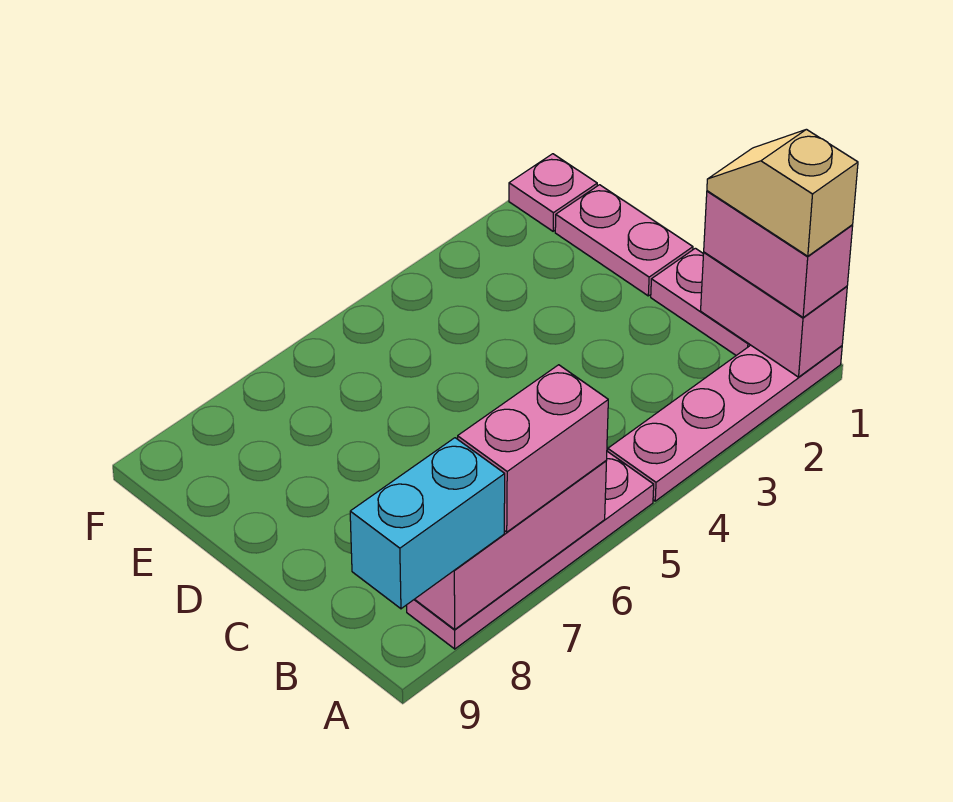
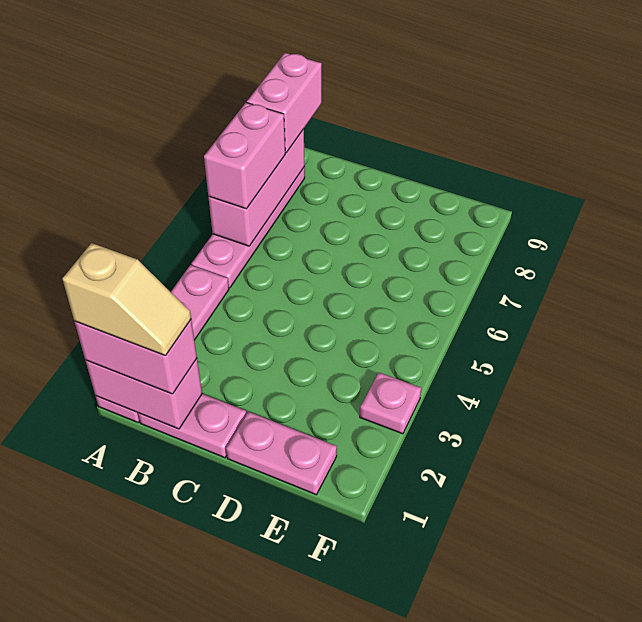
cyan 1x2 brick [350,438,505,609] -> pink 1x2 brick [247,53,322,153]
pink 1x1 plate [509,154,597,231] -> pink 1x1 plate moved to [360,372,421,434]

